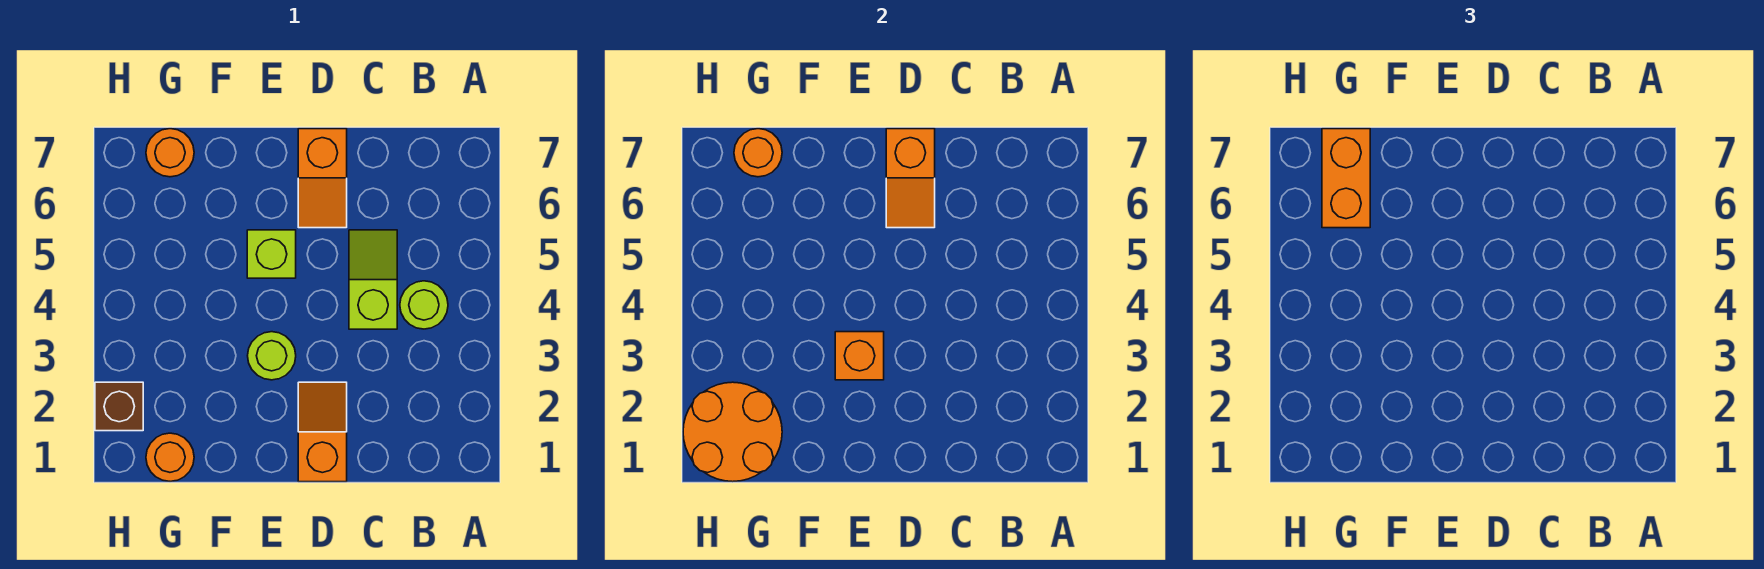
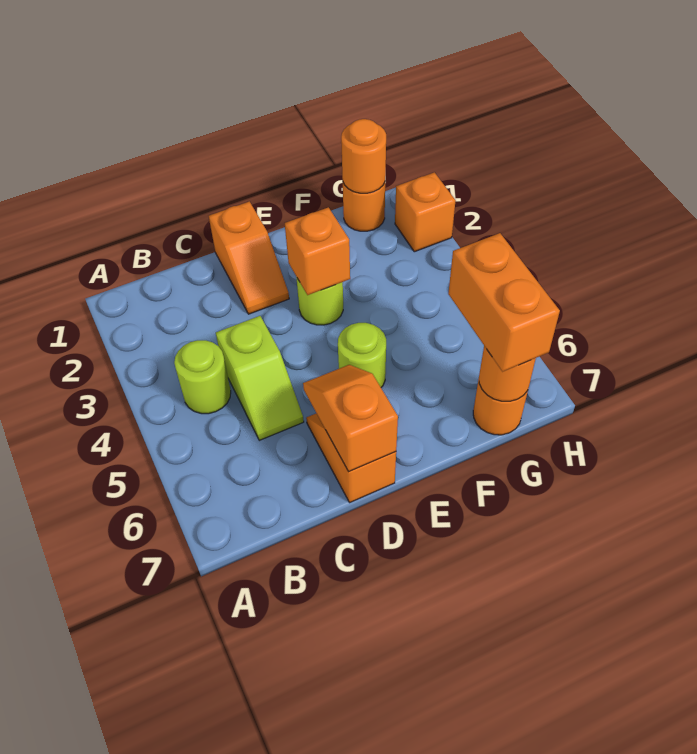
lime 1x1 brick [247,230,296,278] -> lime 1x1 round brick [338,323,386,387]
orange 2x2 round brick [683,382,782,482] -> orange 1x1 round brick [341,119,386,193]
brown 1x1 brick [95,382,143,431] -> orange 1x1 brick [395,172,456,252]

